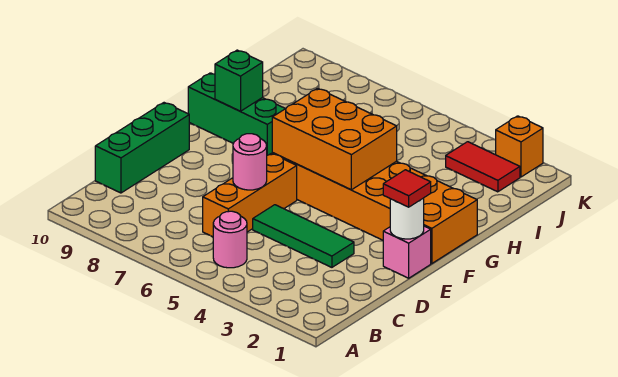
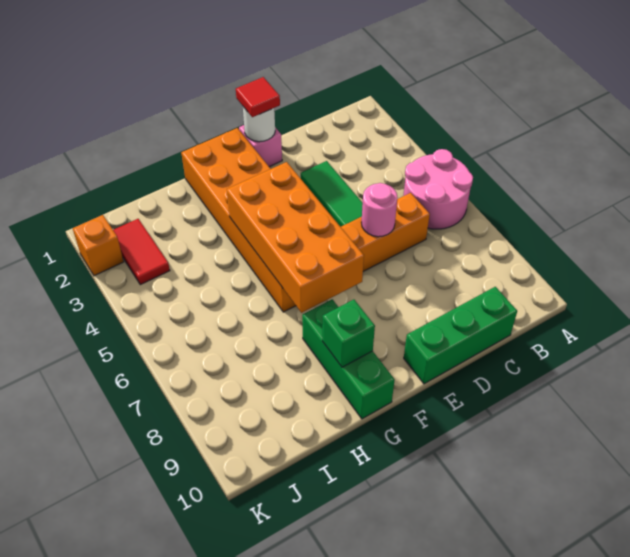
pink 1x1 round brick [213,211,247,268] -> pink 2x2 round brick [403,149,473,229]
orange 2x3 brick [272,88,397,190] -> orange 2x4 brick [227,162,364,313]

